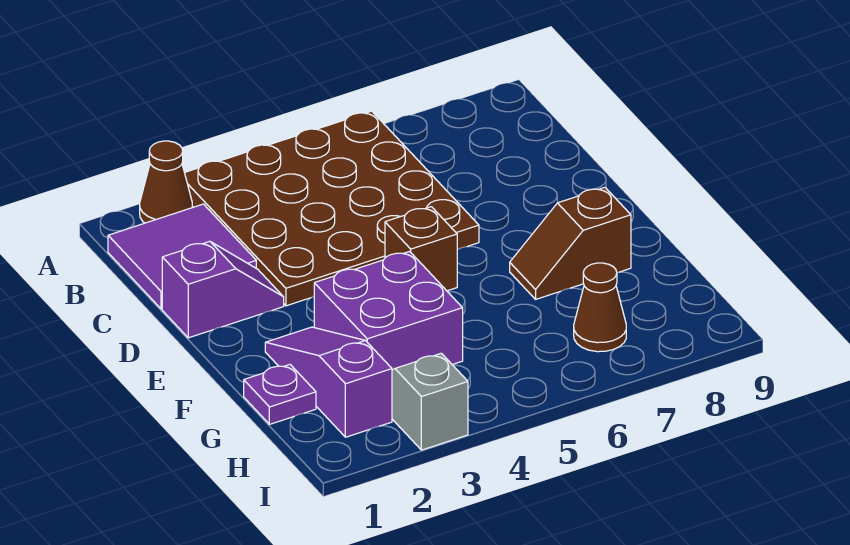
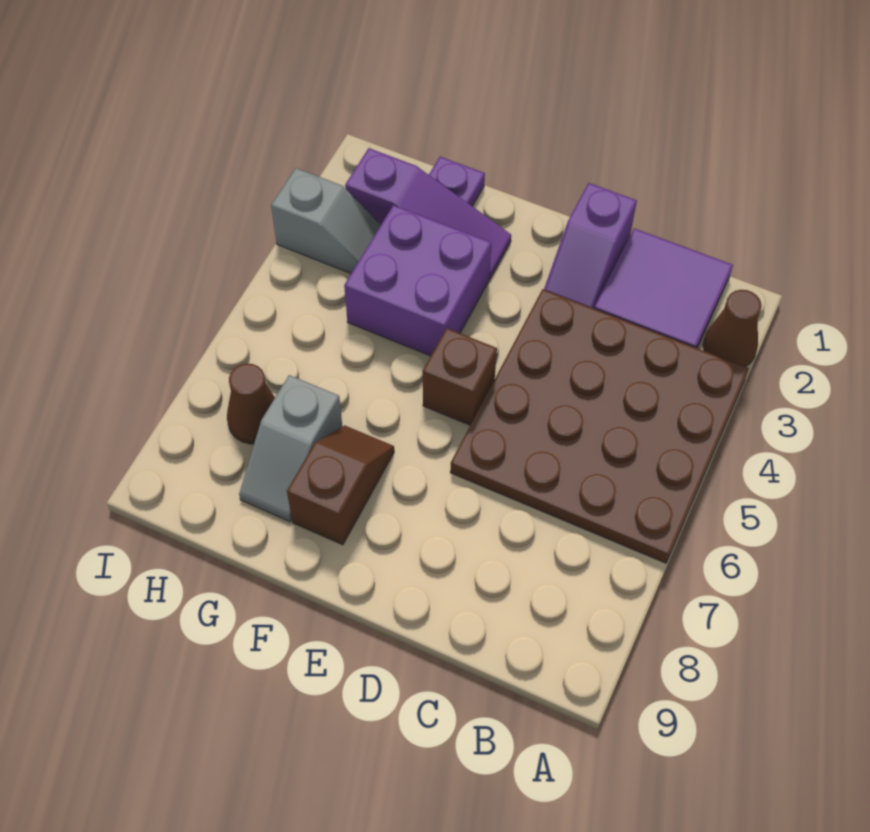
none -> grey 1x2 slope [239,375,342,522]

